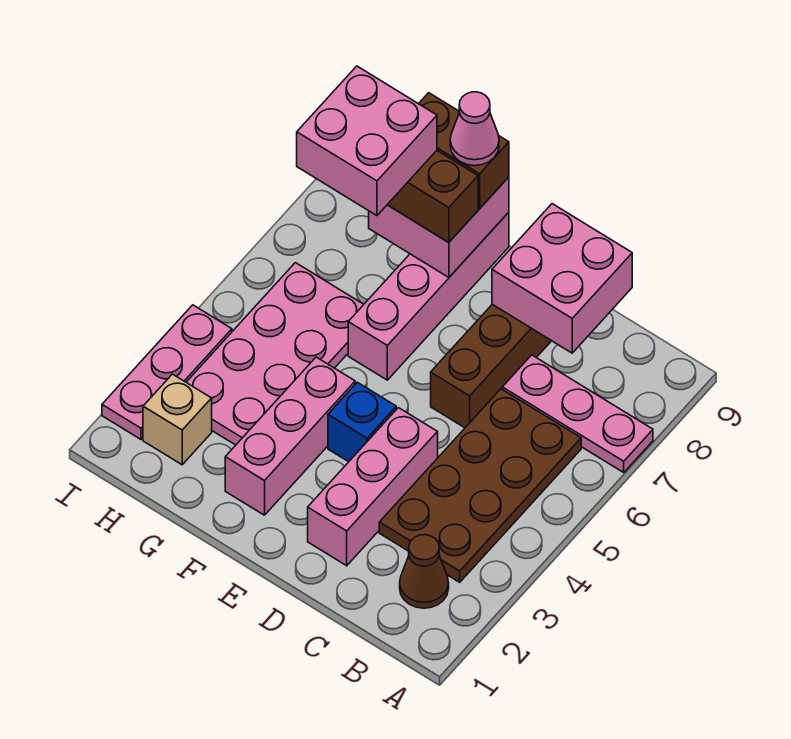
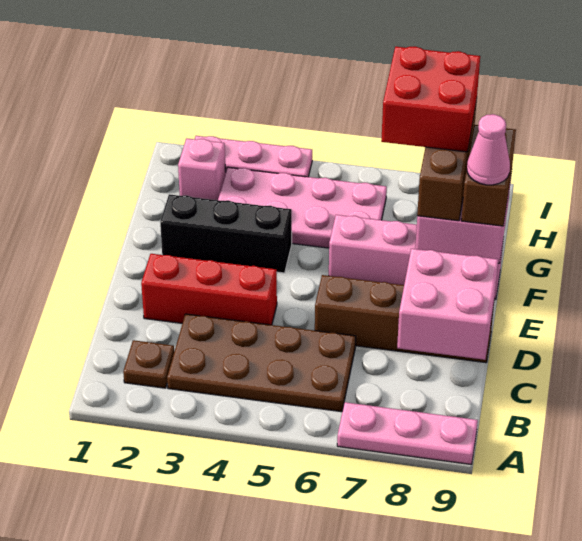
pink 1x3 plate [502,355,653,472] -> pink 1x3 plate turned to [337,402,478,464]
brown 1x1 cone [400,535,449,608] -> brown 1x1 plate [123,340,174,388]
pink 1x3 brick [308,408,438,566] -> red 1x3 brick [141,254,277,325]
blue 1x1 brick [328,382,396,462] -> none
pink 1x3 brick [225,357,355,515] -> black 1x3 brick [160,194,292,273]
pink 2x2 brick [297,66,437,216] -> red 2x2 brick [381,47,480,152]
tan 1x1 brick [143,374,212,465] -> pink 1x1 brick [178,138,226,200]

